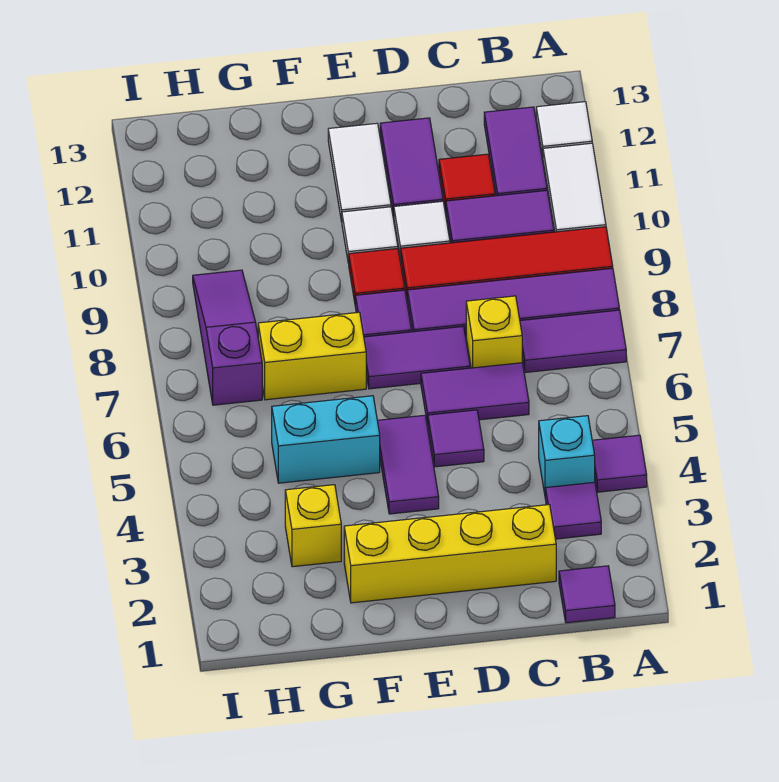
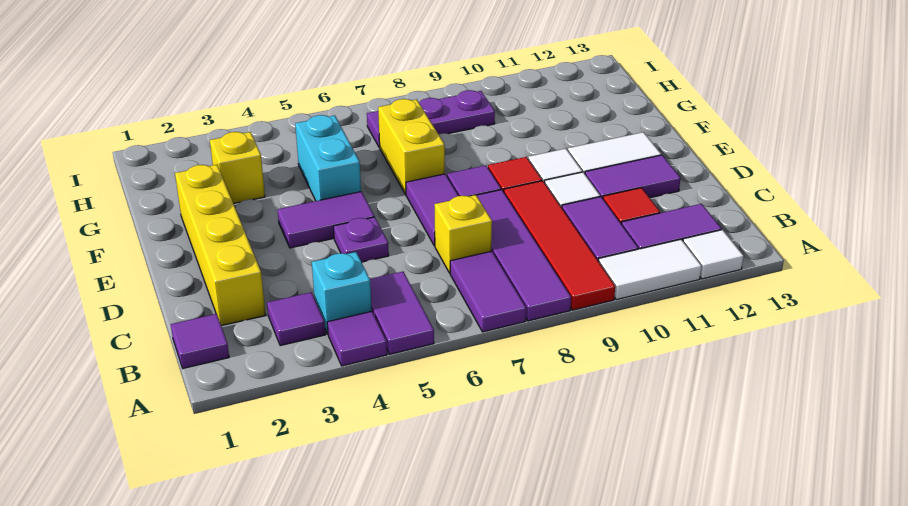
purple 1x2 tile [421,363,529,425] -> purple 1x2 tile moved to [370,272,434,354]
purple 1x1 tile [428,410,484,467] -> purple 1x1 plate [333,217,389,262]
purple 1x3 slope [193,270,262,405] -> purple 1x3 plate [367,90,495,148]

